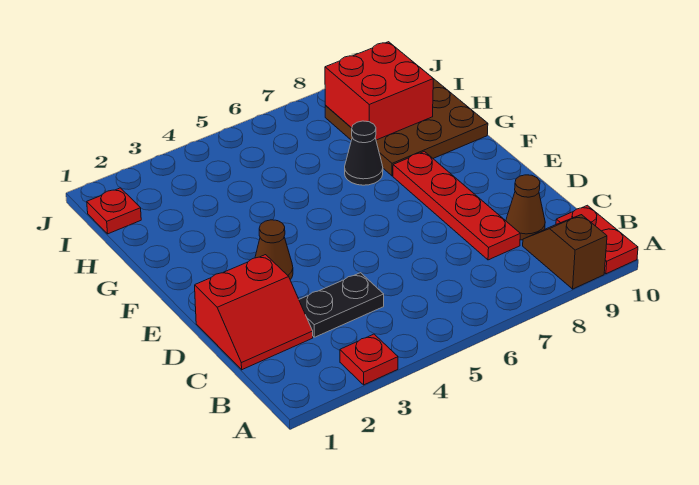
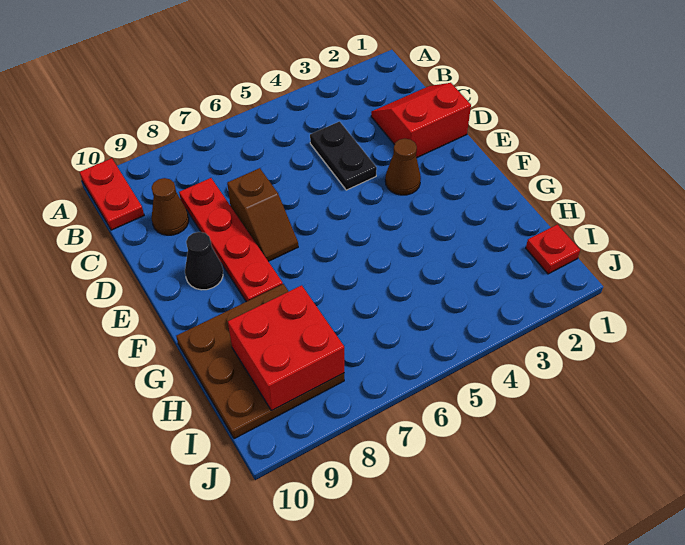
red 1x1 plate [340,334,398,385] -> none
brown 1x2 slope [523,215,607,289] -> brown 1x2 slope moved to [227,168,298,261]
black 1x2 plate [299,273,384,337] -> black 1x2 plate turned to [310,122,377,190]
black 1x1 cone [345,121,383,185] -> black 1x1 cone moved to [185,232,223,290]

